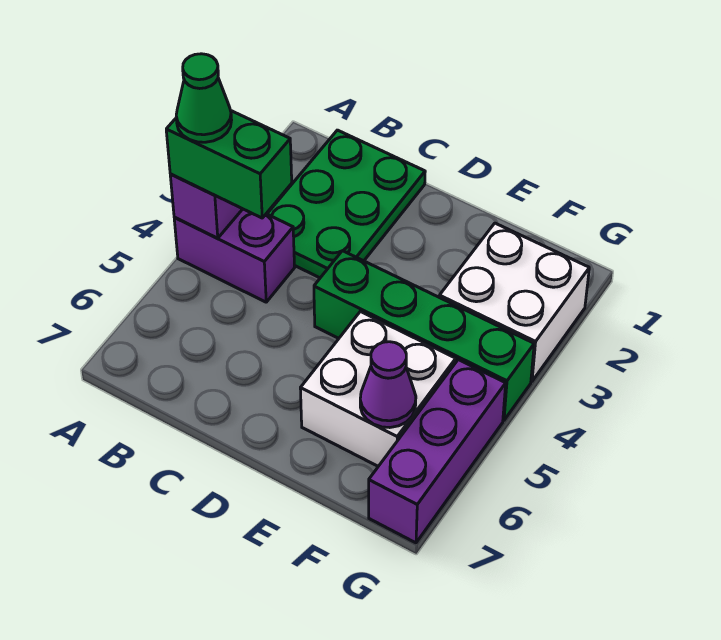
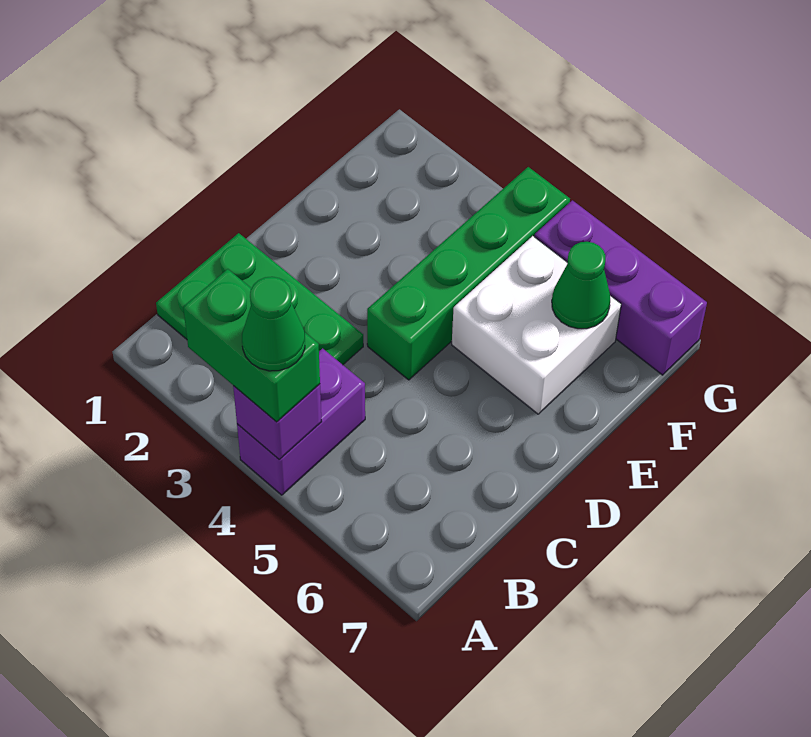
green 1x2 brick [166,111,292,218] -> green 1x2 brick turned to [183,269,320,422]
white 2x2 brick [439,223,589,381] -> none
purple 1x1 cone [360,342,416,428] -> green 1x1 cone [552,242,610,329]

